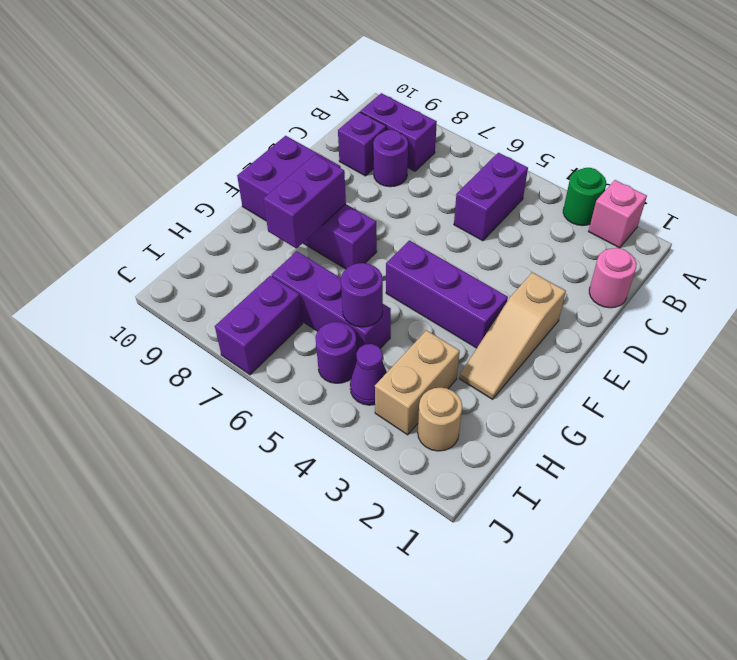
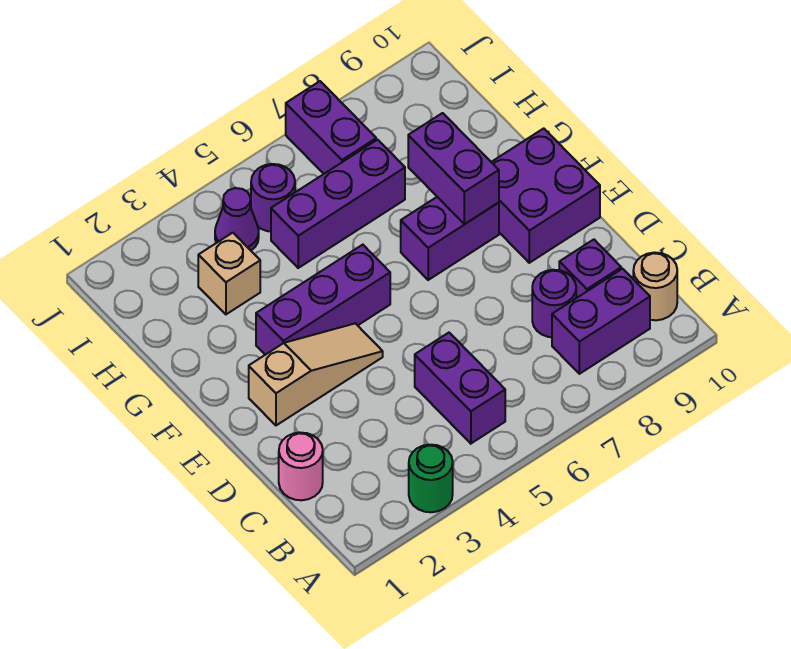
pink 1x1 brick [589,180,647,248] -> none
tan 1x3 slope [460,272,566,399] -> tan 1x3 slope turned to [249,323,383,425]
tan 1x2 brick [375,330,460,435] -> tan 1x1 brick [198,233,260,314]
purple 1x1 round brick [341,263,383,327] -> none
tan 1x1 round brick [418,388,462,451] -> tan 1x1 round brick moved to [633,253,677,320]

